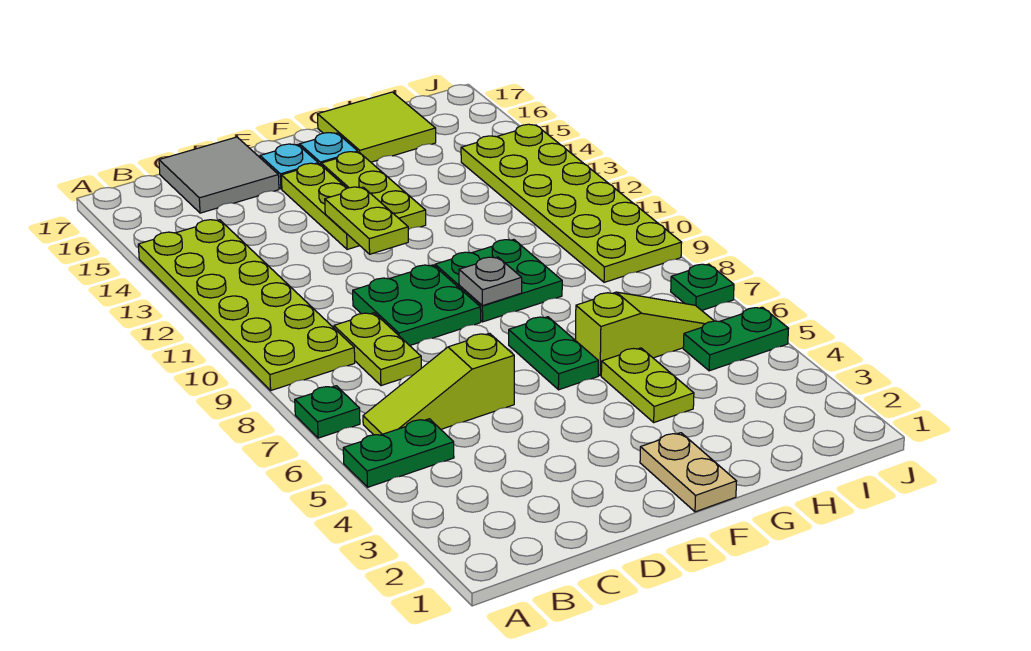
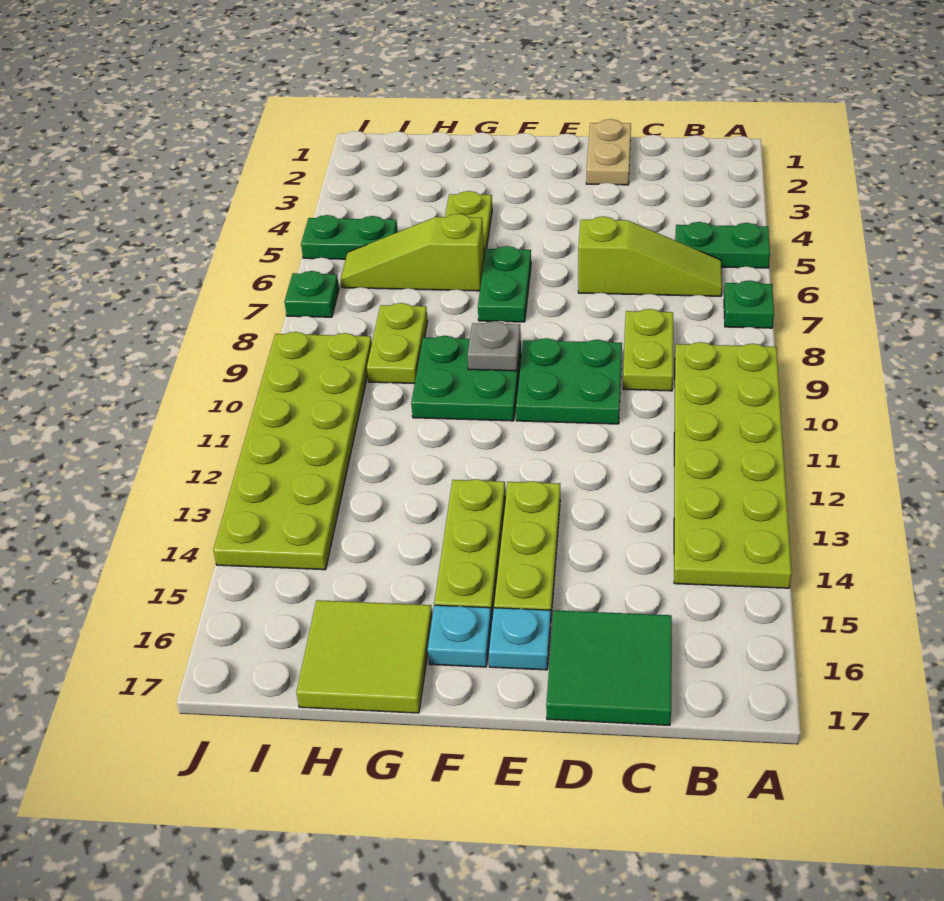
grey 2x2 tile [159,137,279,213] -> green 2x2 tile [546,610,672,725]
lime 1x2 plate [325,187,408,254] -> lime 1x2 plate moved to [367,303,428,384]
tan 1x2 plate [640,433,737,512] -> tan 1x2 plate moved to [586,119,631,185]

